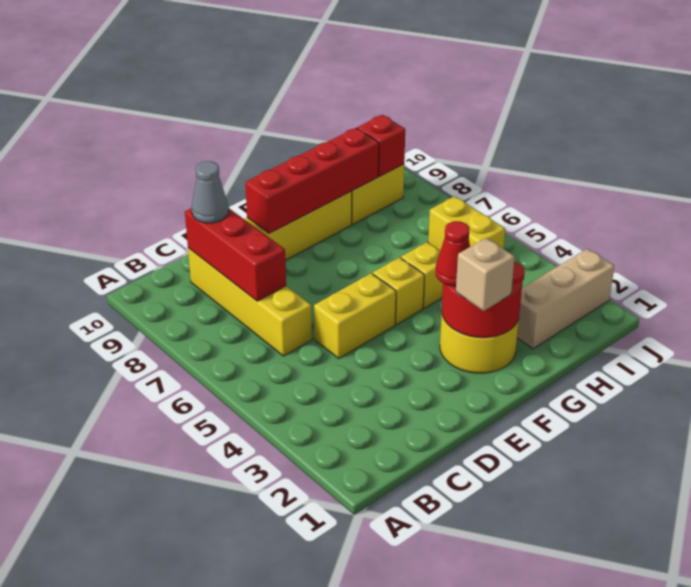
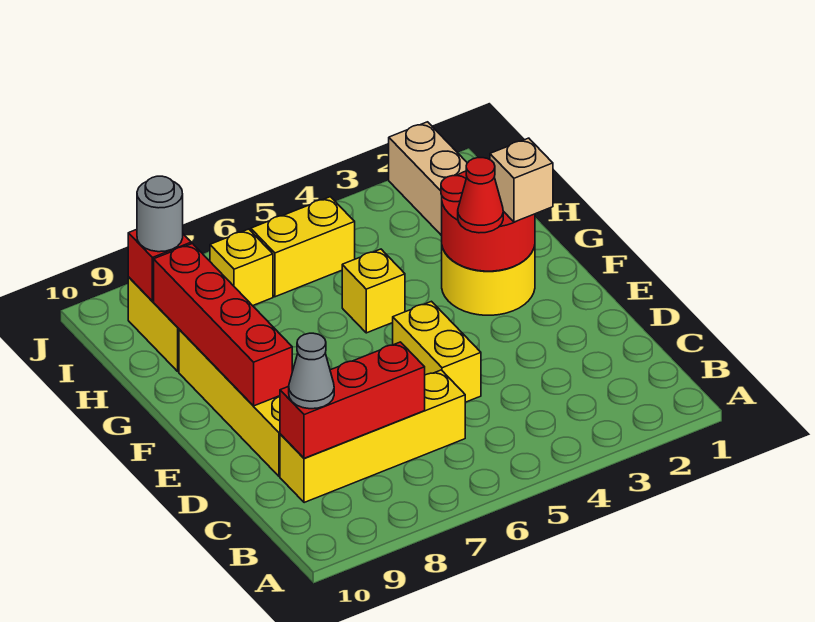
yellow 1x1 brick [373,257,424,325] -> yellow 1x1 brick moved to [210,229,273,306]
none -> grey 1x1 round brick [137,176,183,252]

